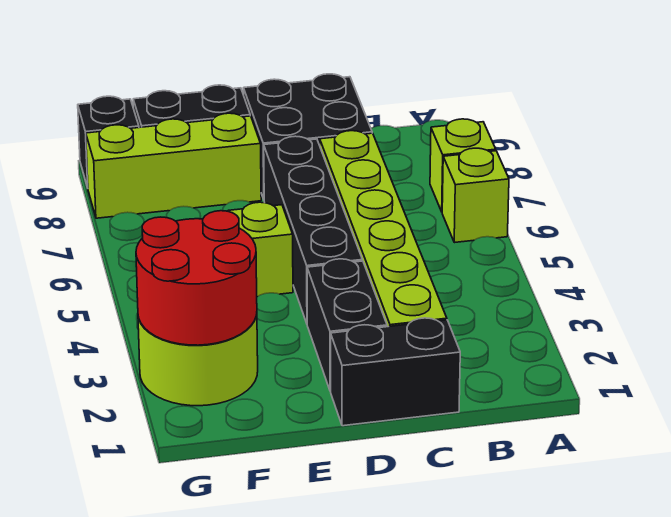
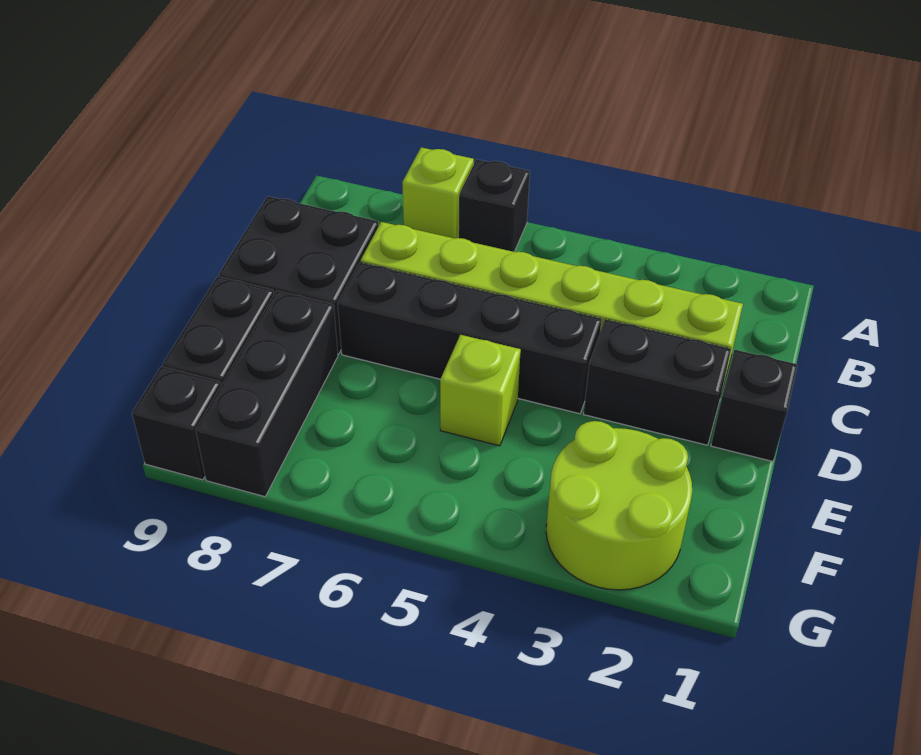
lime 1x1 brick [442,148,509,243] -> black 1x1 brick [459,159,530,252]
black 1x2 brick [331,318,460,426] -> black 1x1 brick [711,350,798,461]
lime 1x3 brick [86,113,261,218] -> black 1x3 brick [196,291,338,497]
red 2x2 round brick [136,211,257,345] -> none

